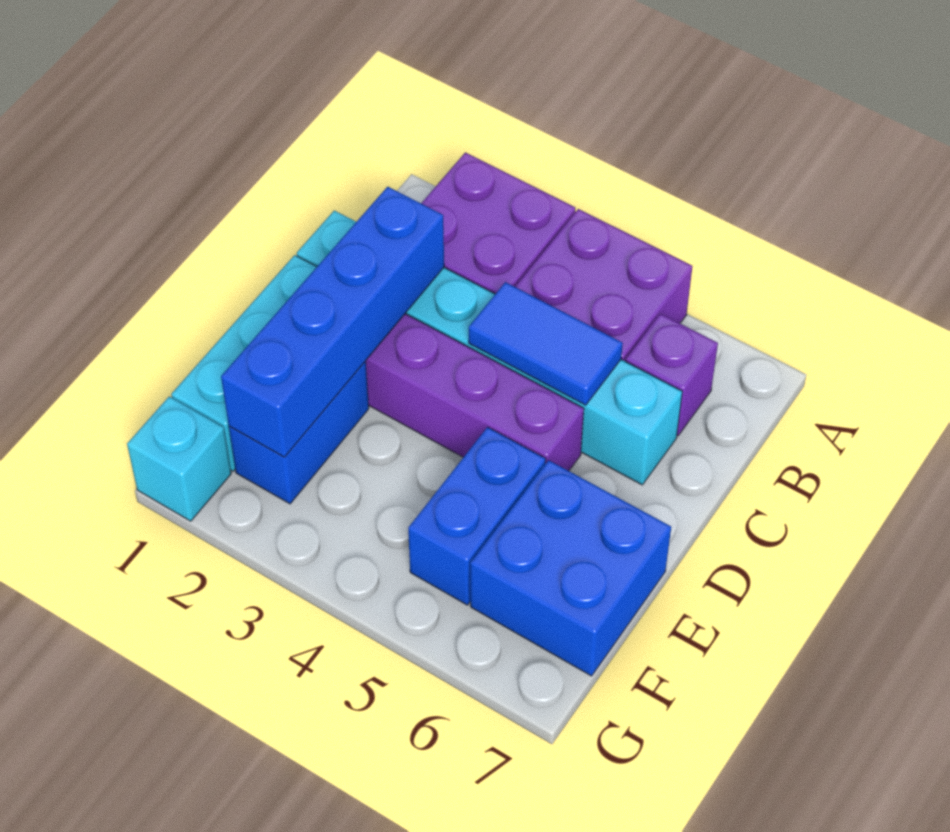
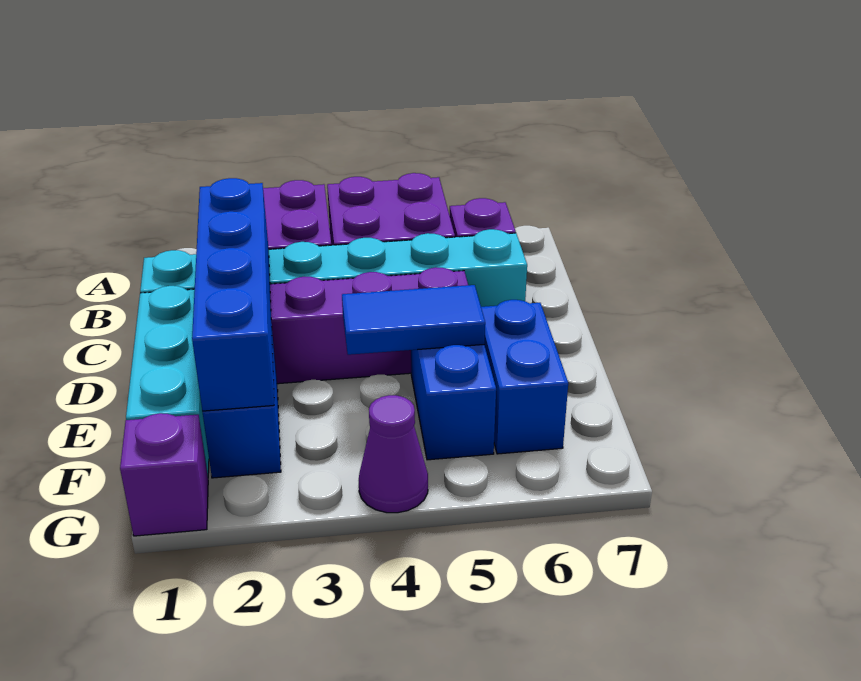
blue 1x2 tile [469,282,623,405] -> blue 1x2 tile moved to [342,285,485,355]
blue 2x2 brick [470,460,671,676] -> blue 1x2 brick [481,300,568,454]
cyan 1x1 brick [127,396,231,521] -> purple 1x1 brick [120,413,208,536]
none -> purple 1x1 cone [359,395,428,513]

